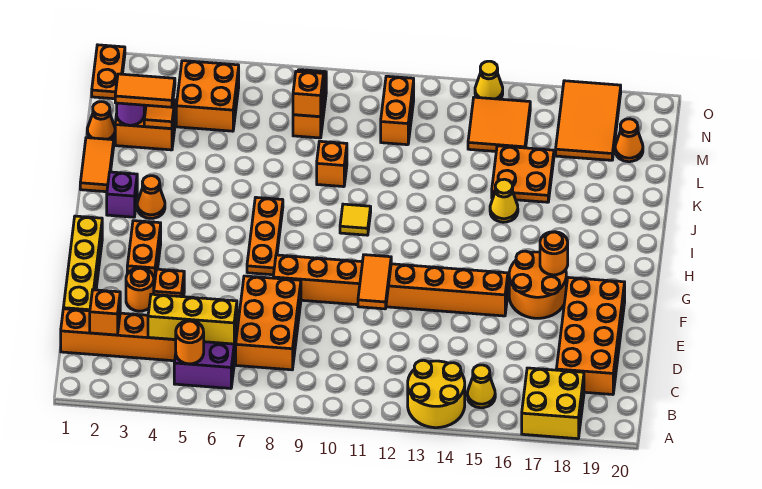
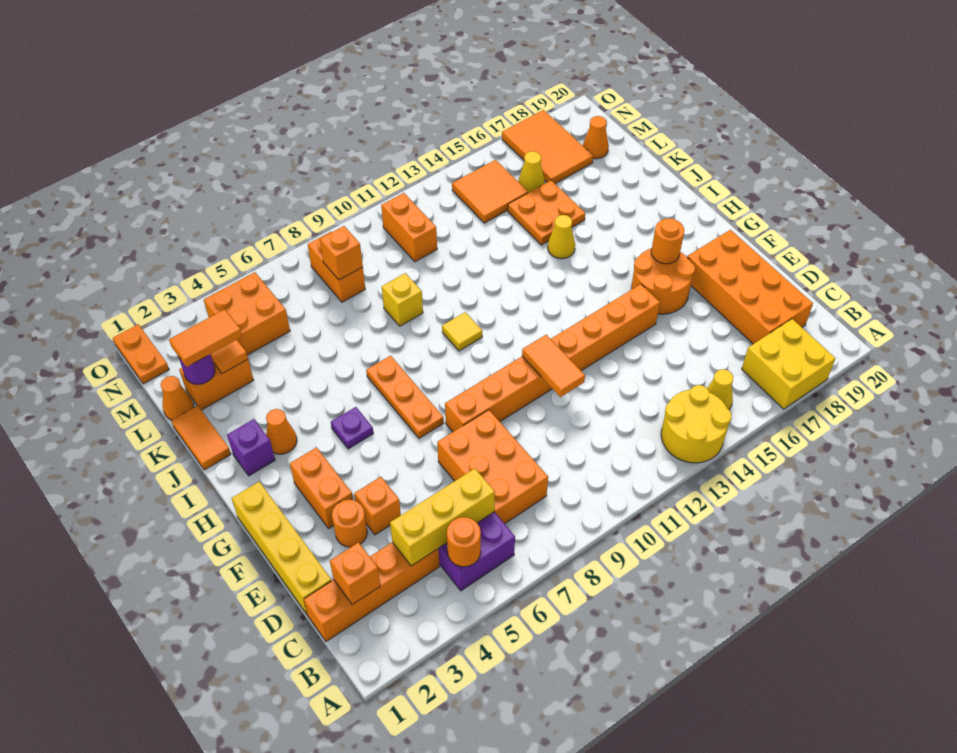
none -> purple 1x1 plate [331,407,373,449]
orange 1x1 brick [317,141,347,187] -> yellow 1x1 brick [382,273,423,326]
yellow 1x1 cone [475,61,503,99] -> yellow 1x1 cone moved to [518,151,545,193]

